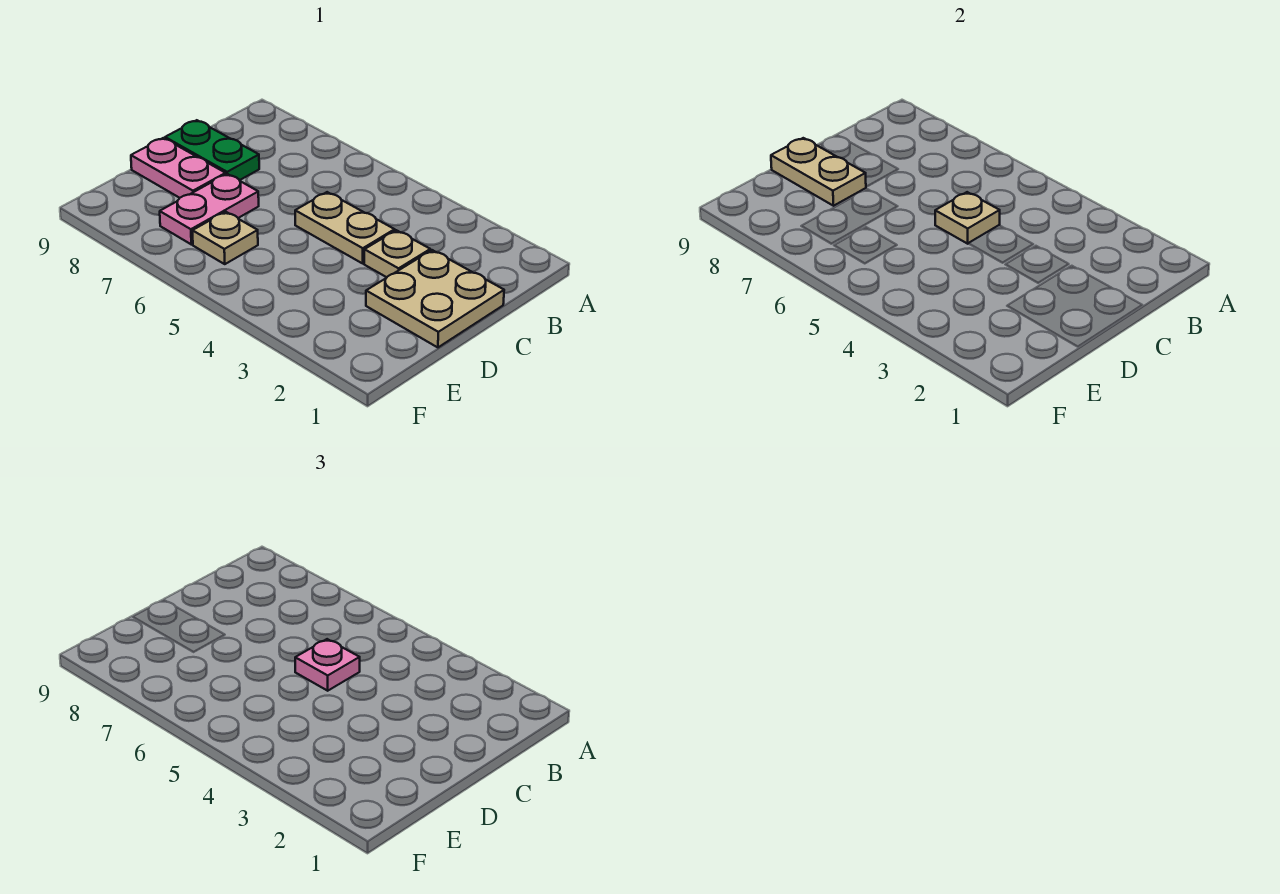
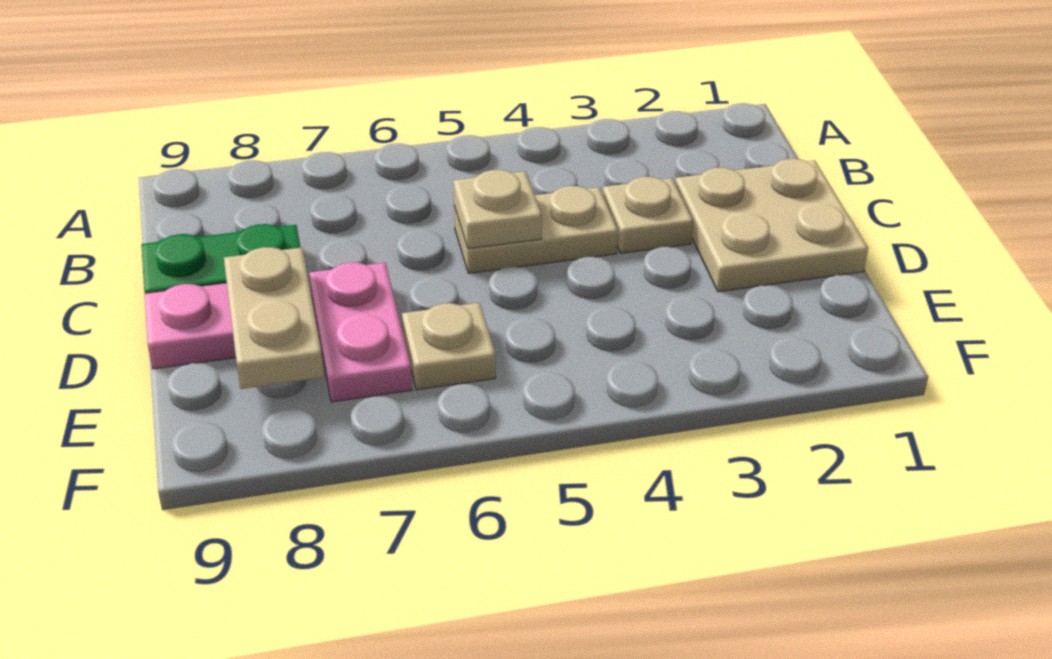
pink 1x1 plate [295,639,360,691] -> none
tan 1x2 plate [771,138,866,206] -> tan 1x2 plate turned to [224,247,324,389]

